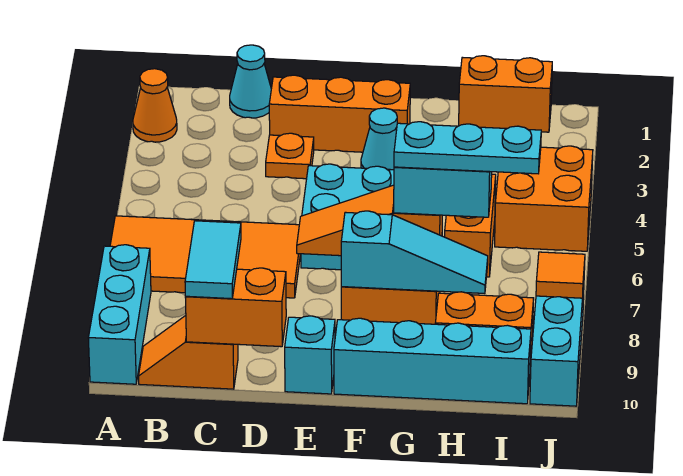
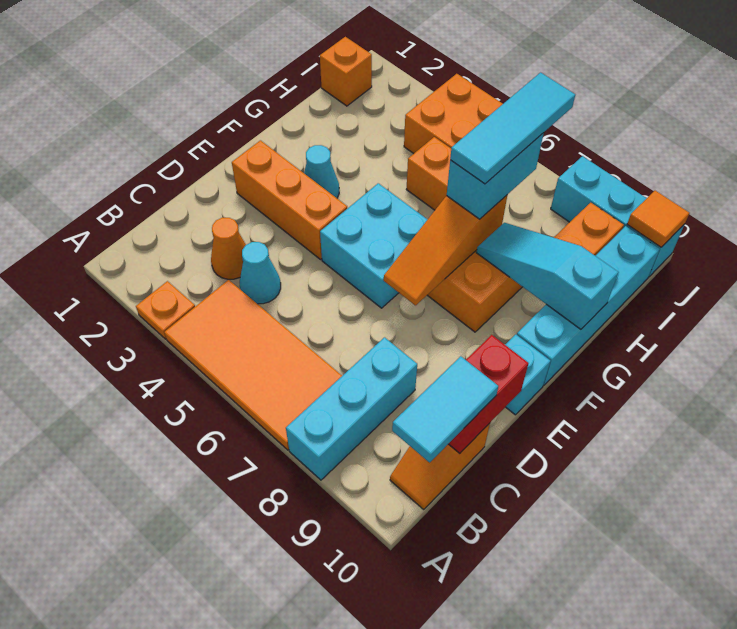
orange 1x1 cone [133,69,177,142] -> orange 1x1 cone moved to [211,218,246,279]
orange 2x4 tile [110,216,300,298] -> orange 2x4 tile turned to [164,280,342,450]
cyan 1x3 brick [88,245,151,384] -> cyan 1x3 brick turned to [286,337,417,480]
cyan 1x1 cone [230,45,271,118] -> cyan 1x1 cone moved to [240,242,281,304]
cyan 1x2 tile [185,221,241,299] -> cyan 1x2 tile turned to [392,356,498,462]
orange 1x2 brick [185,268,286,347] -> red 1x2 brick [449,335,528,453]
orange 1x3 brick [269,75,410,152] -> orange 1x3 brick turned to [232,140,347,259]
orange 1x1 plate [266,133,314,179] -> orange 1x1 plate moved to [136,281,195,339]
cyan 1x3 slope [341,211,488,293] -> cyan 1x3 slope turned to [476,223,618,329]
cyan 1x3 plate [394,122,541,174] -> cyan 1x3 tile [450,73,575,184]
orange 1x2 brick [459,56,552,132] -> orange 1x1 brick [320,37,372,106]
orange 1x1 tile [536,252,585,298] -> orange 1x1 tile moved to [627,191,689,247]

